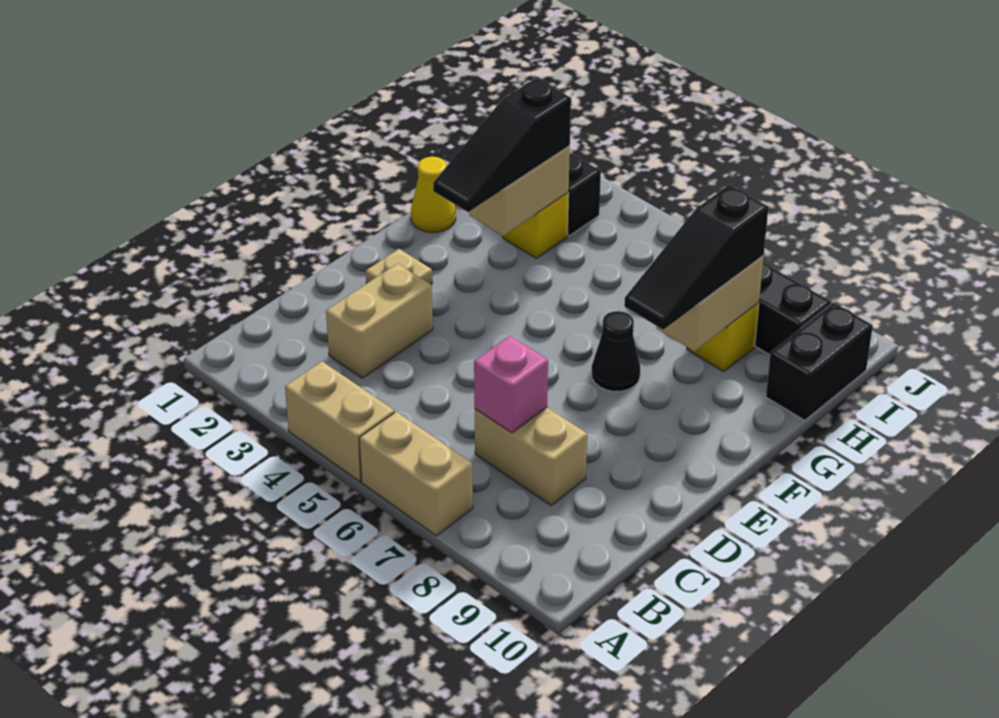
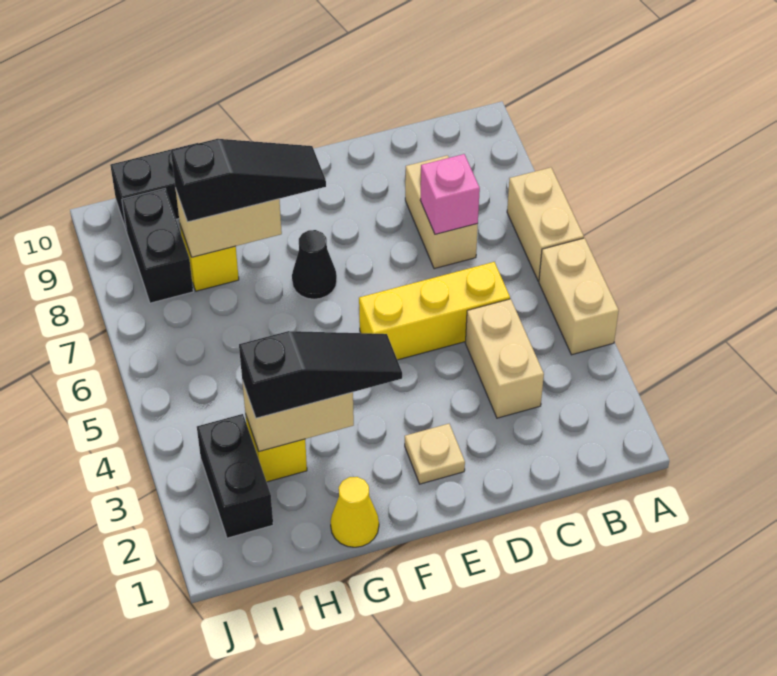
tan 1x2 brick [326,264,433,378] -> tan 1x2 brick turned to [465,299,544,418]
none -> yellow 1x3 brick [359,262,510,360]

